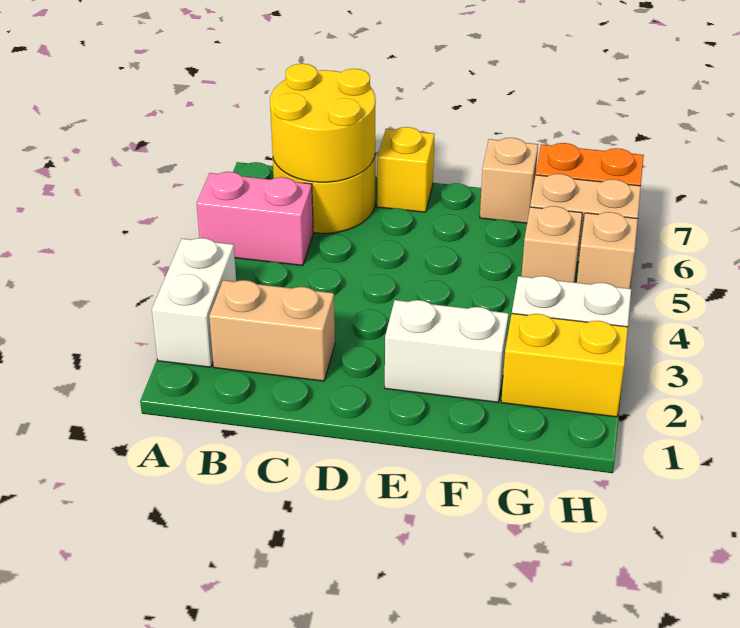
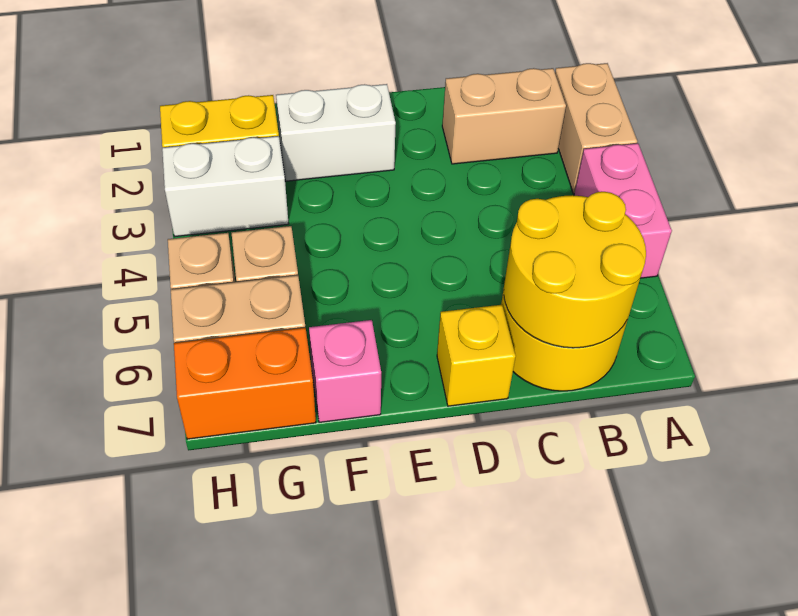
white 1x2 brick [152,238,236,367] -> tan 1x2 brick [555,63,637,194]
pink 1x2 brick [197,172,313,266] -> pink 1x2 brick turned to [574,143,672,278]
tan 1x1 brick [480,138,538,223] -> pink 1x1 brick [309,320,381,422]

